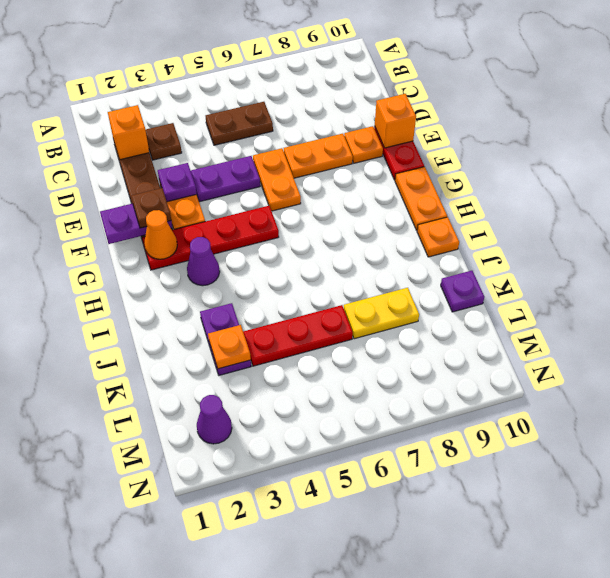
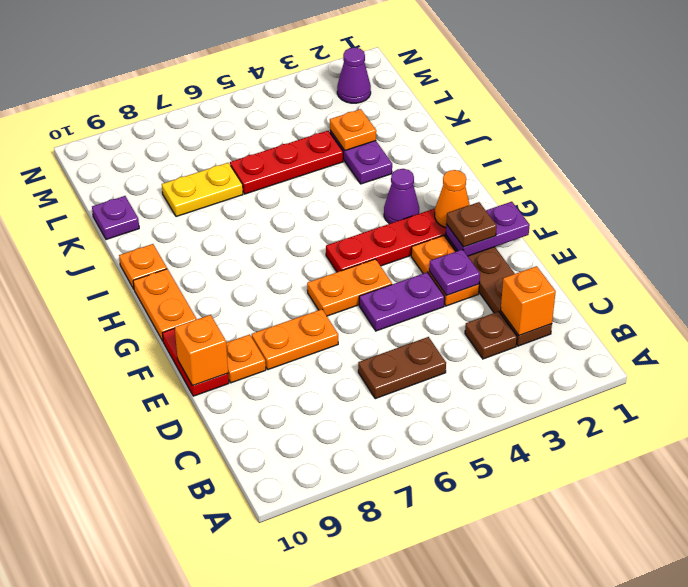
orange 1x2 plate [253,148,301,211] -> orange 1x2 plate turned to [307,259,392,316]

